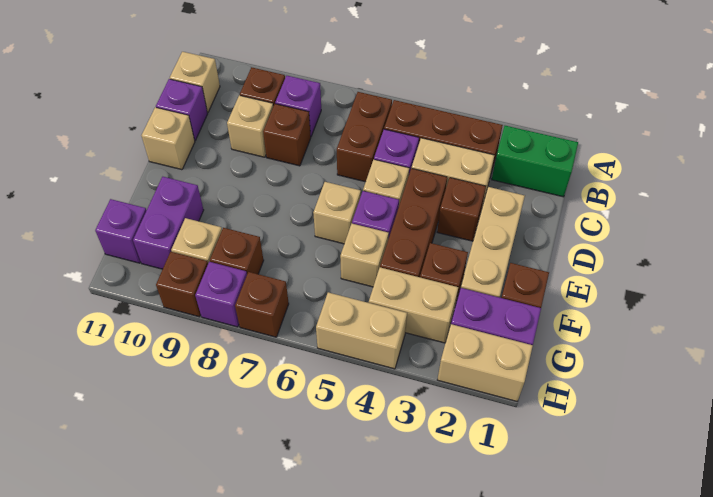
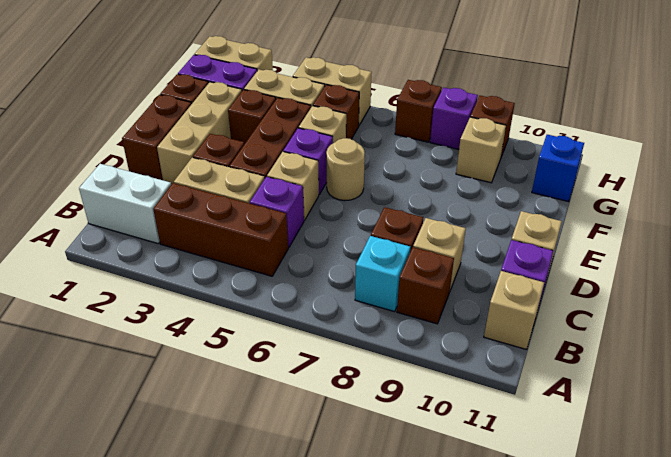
green 1x2 brick [492,126,578,197] -> white 1x2 brick [79,164,171,243]
brown 1x2 brick [337,92,392,182] -> brown 1x2 brick moved to [122,95,191,180]
purple 1x1 brick [275,76,321,136] -> cyan 1x1 brick [355,236,410,312]
tan 1x1 brick [313,182,361,244] -> tan 1x1 round brick [326,138,365,201]
purple 1x2 brick [133,177,204,269] -> none
brown 1x1 brick [210,228,264,274] -> brown 1x1 brick moved to [313,85,359,139]
purple 1x1 brick [95,199,147,263] -> blue 1x1 brick [532,135,584,202]

